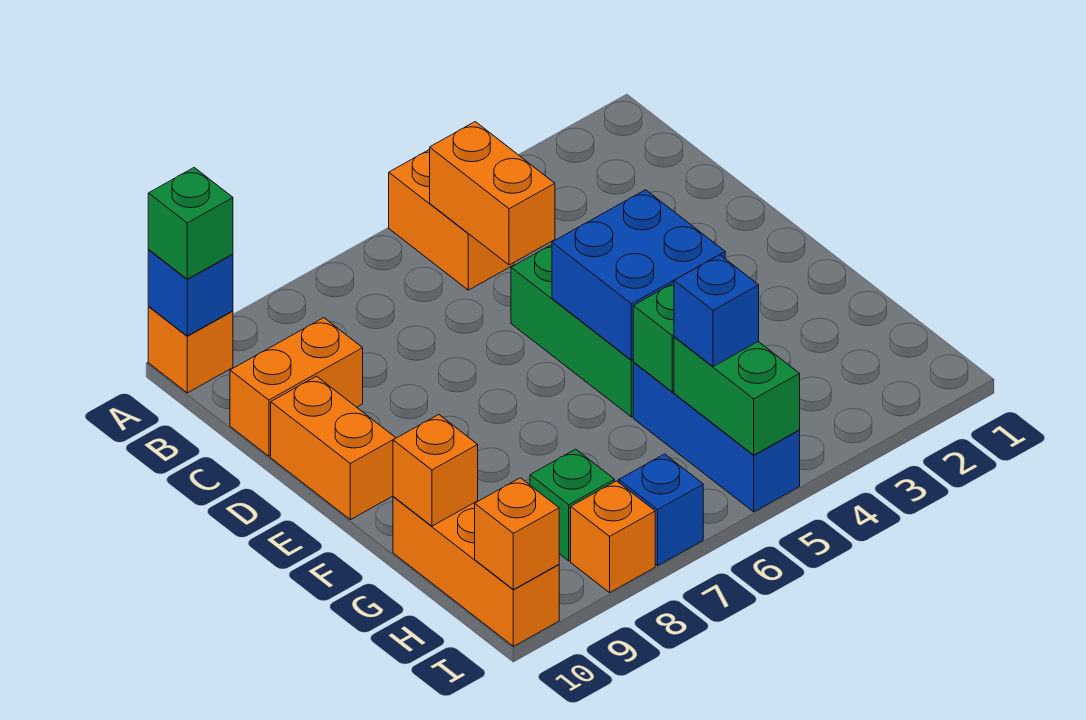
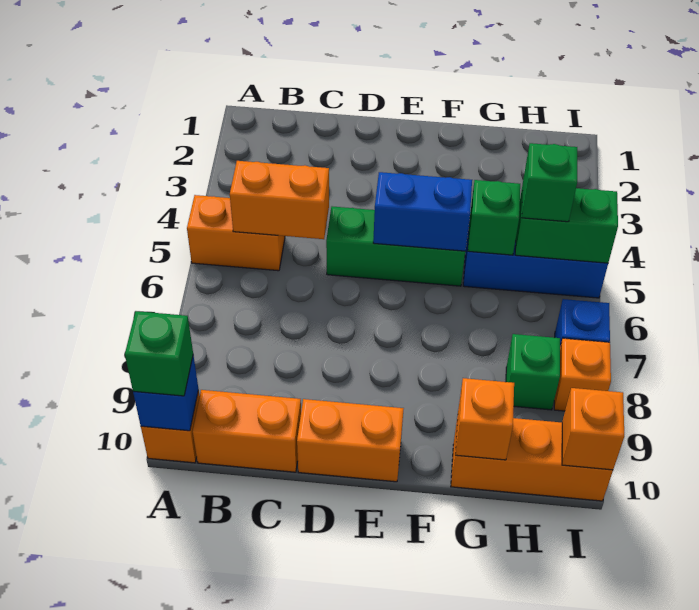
orange 1x2 brick [230,318,363,456] -> orange 1x2 brick turned to [193,390,301,472]
blue 2x2 brick [552,190,725,360] -> blue 1x2 brick [373,172,472,251]
blue 1x1 brick [674,255,759,366] -> green 1x1 brick [522,143,577,222]

